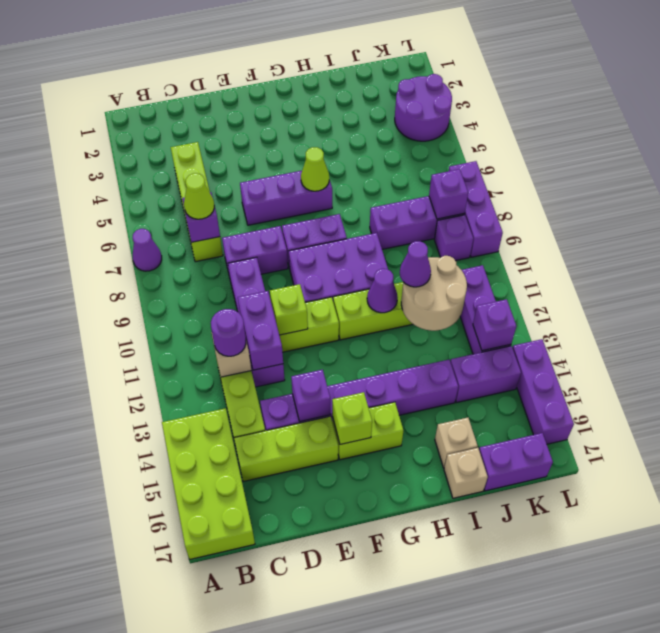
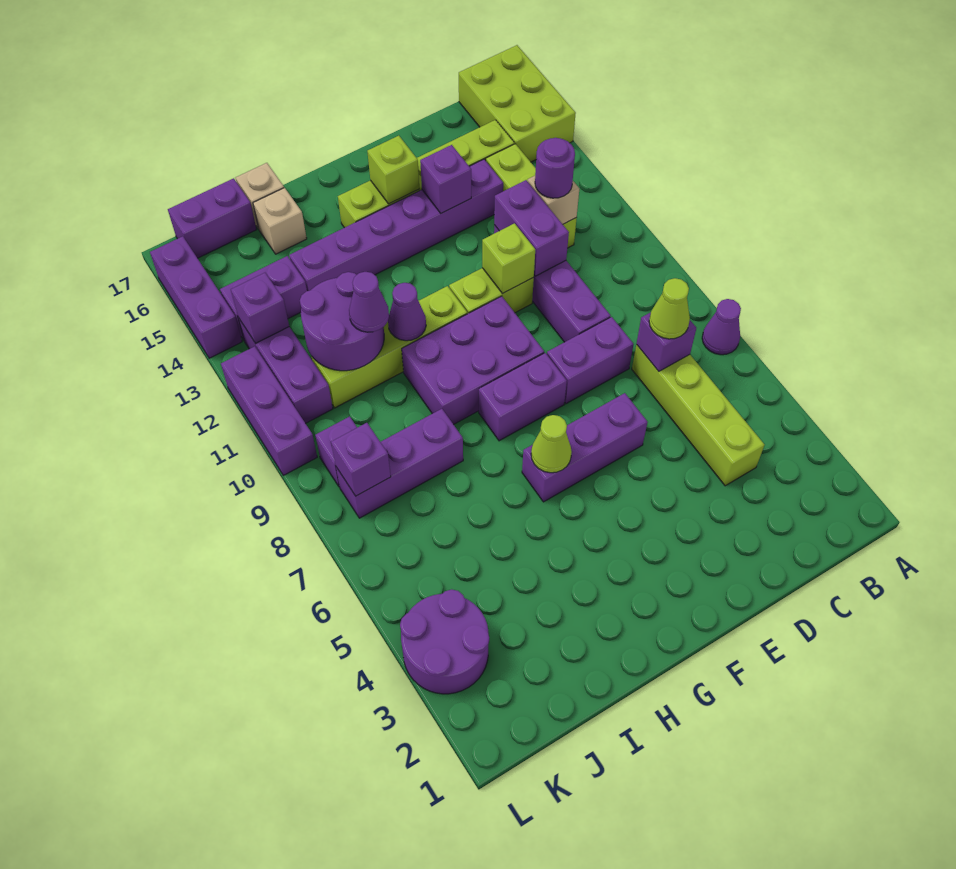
lime 2x4 brick [162,408,255,559] -> lime 2x3 brick [459,45,576,162]
tan 2x2 round brick [401,256,467,331] -> purple 2x2 round brick [300,272,384,371]
purple 1x3 brick [449,161,503,257] -> purple 1x3 brick moved to [221,346,317,475]

